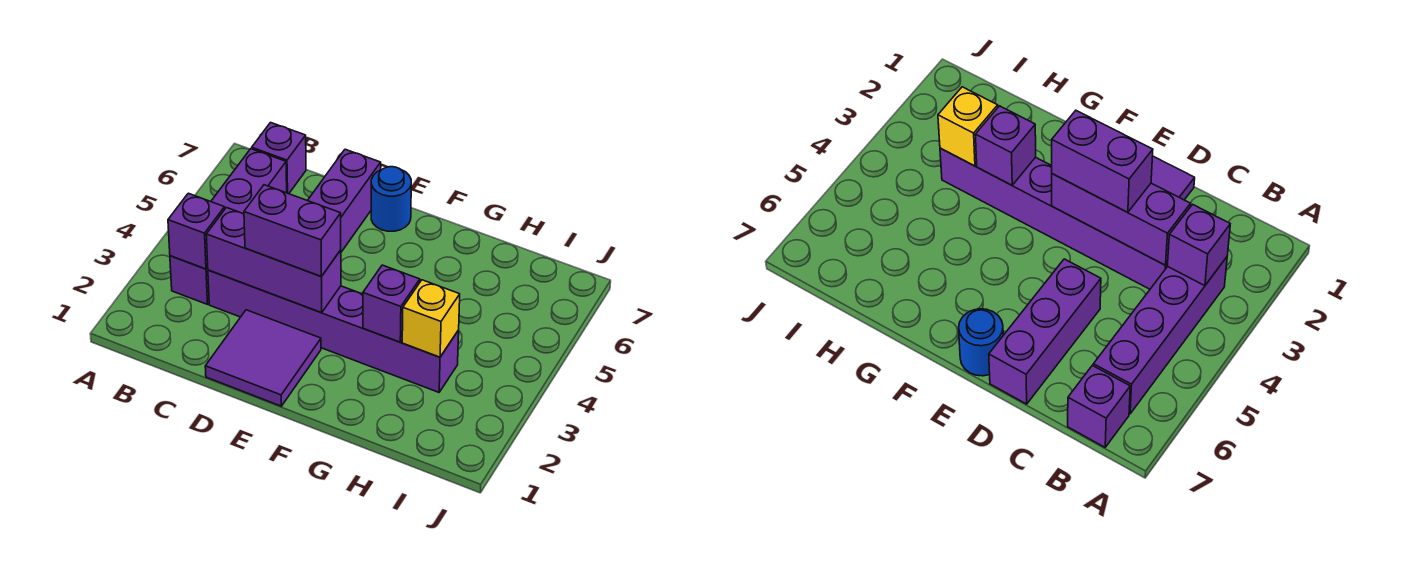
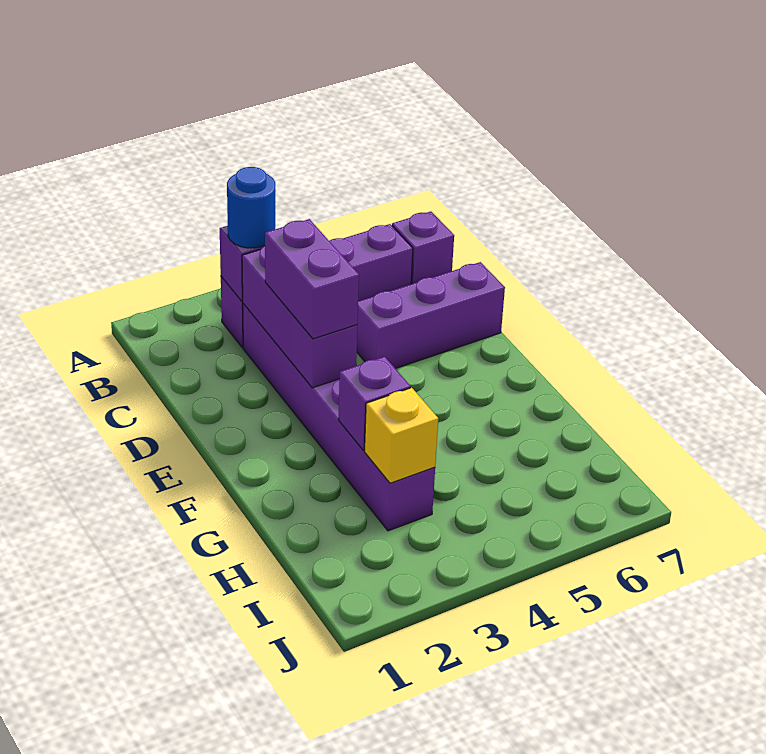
purple 2x2 tile [205,310,321,406] -> none
blue 1x1 round brick [371,167,411,231] -> blue 1x1 round brick moved to [227,167,275,248]

